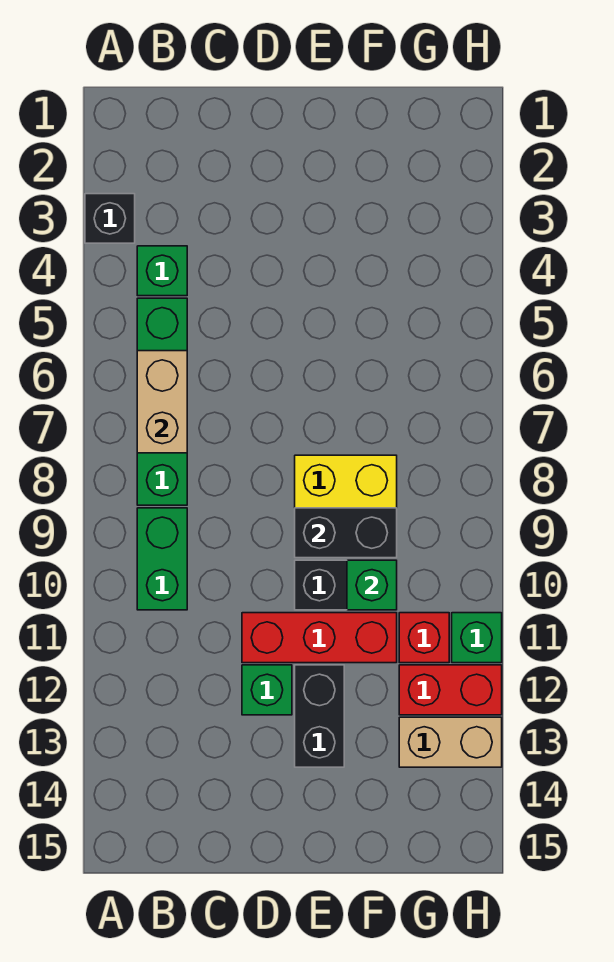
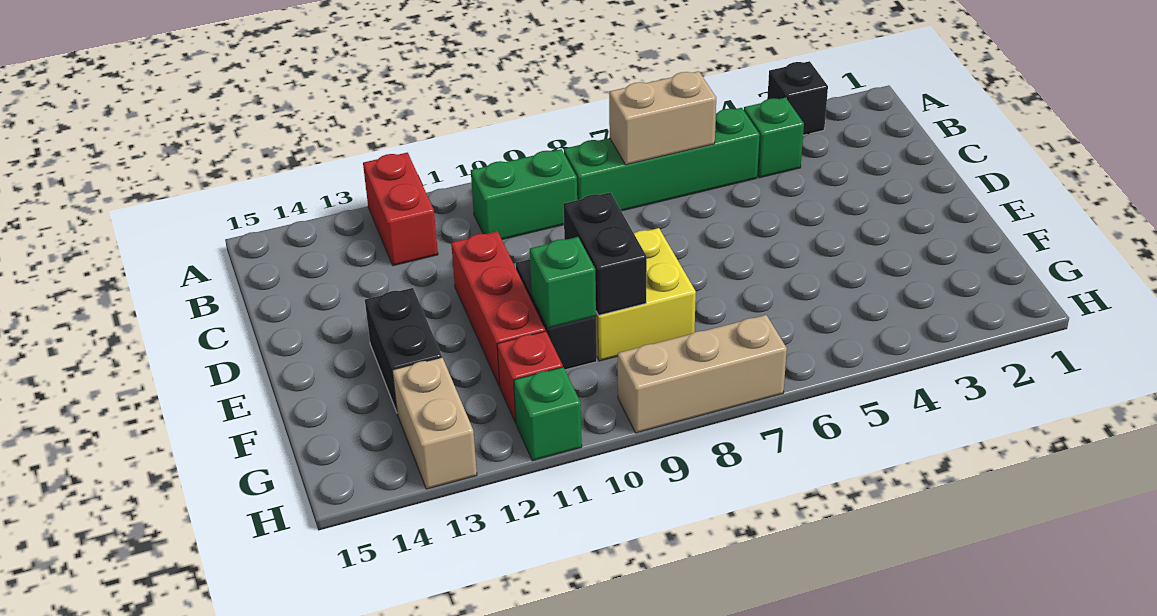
green 1x1 brick [242,665,292,715] -> none
black 1x2 brick [295,665,344,767] -> black 1x2 brick turned to [365,288,442,412]
red 1x2 brick [399,665,502,715] -> red 1x2 brick moved to [363,153,438,266]
none -> tan 1x3 brick [618,315,787,433]

